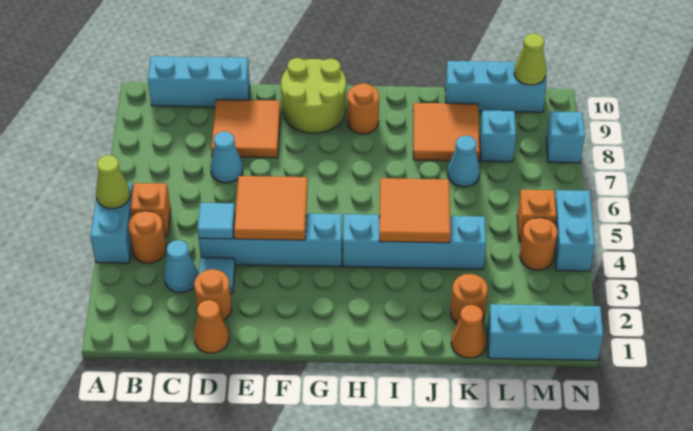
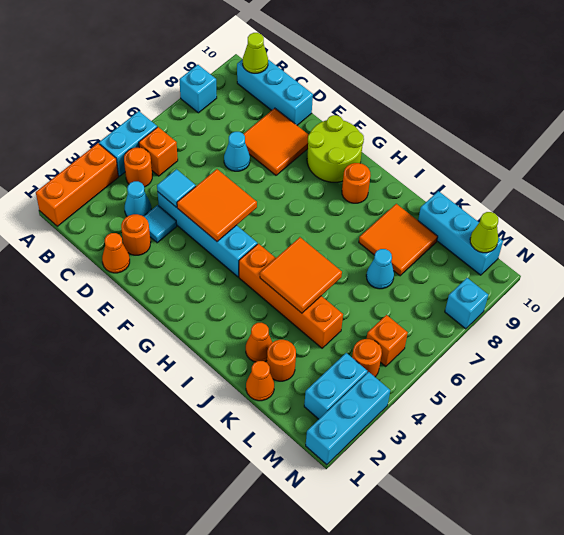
none -> orange 1x3 brick [36,143,119,226]
lime 1x1 cone [96,155,130,209] -> lime 1x1 cone moved to [243,33,268,73]
cyan 1x4 brick [343,214,486,269] -> orange 1x4 brick [239,244,343,348]
none -> orange 1x1 cone [246,323,272,362]
cyan 1x3 brick [487,304,603,360] -> cyan 1x3 brick turned to [306,372,390,465]
cyan 1x1 brick [480,110,516,162] -> cyan 1x1 brick moved to [179,65,217,113]
cyan 1x2 brick [555,190,595,271] -> cyan 1x2 brick moved to [304,353,367,419]

